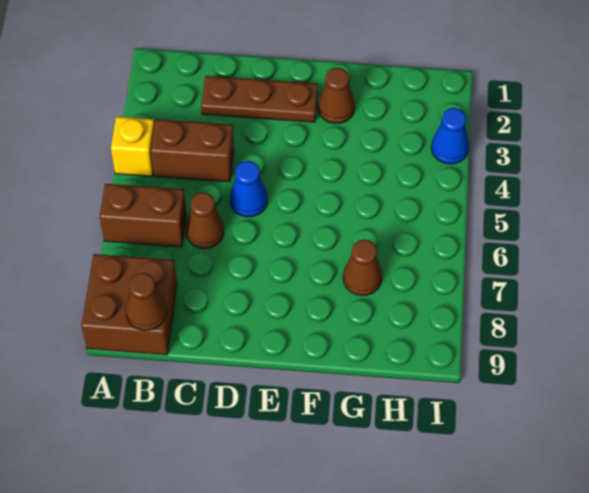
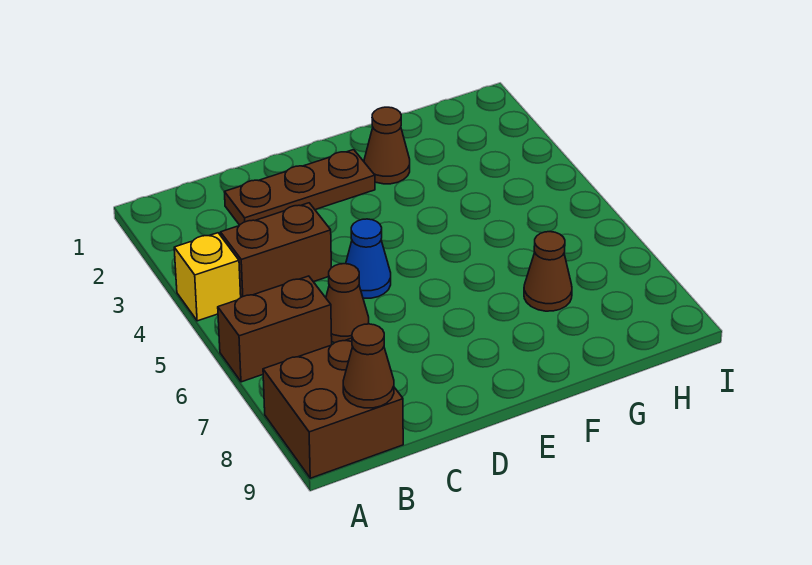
blue 1x1 cone [431,108,469,164] -> none

